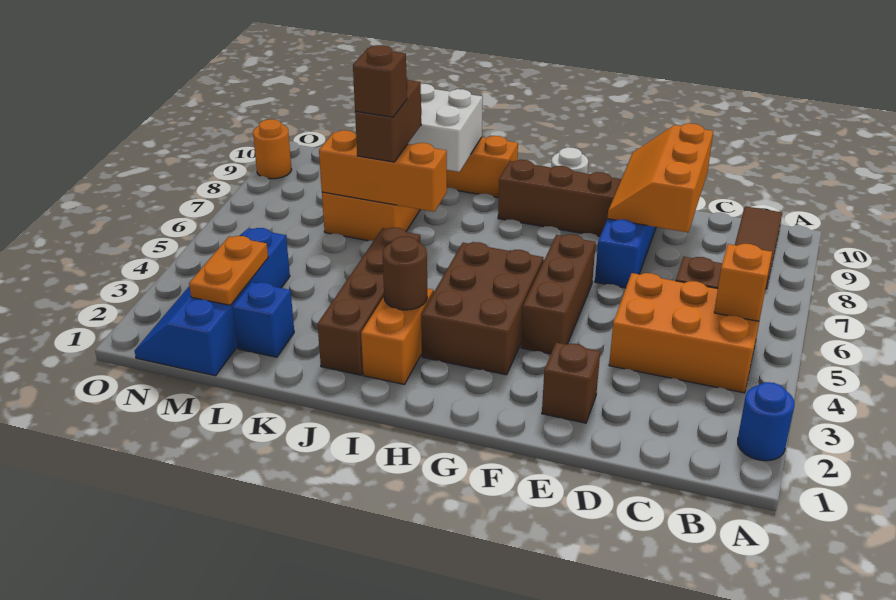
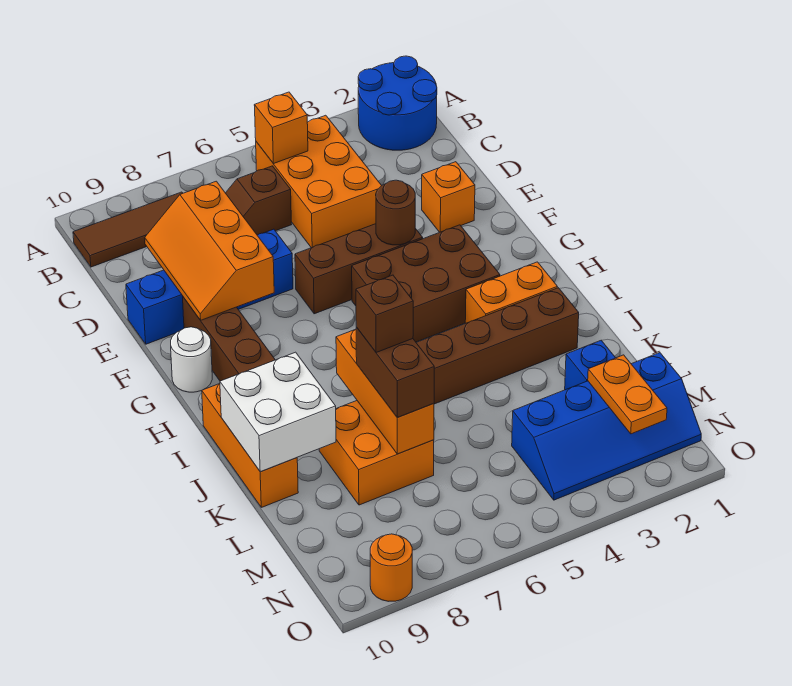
blue 1x1 round brick [738,382,795,461] -> blue 2x2 round brick [358,56,437,150]
orange 2x3 slope [607,123,713,232] -> orange 2x3 slope turned to [145,181,274,320]
brown 1x1 brick [542,343,600,423] -> orange 1x1 brick [422,162,475,232]
brown 1x1 round brick [383,236,427,310] -> brown 1x1 round brick moved to [376,180,415,245]
brown 1x2 brick [355,77,421,162] -> brown 1x2 brick turned to [356,327,434,417]
orange 1x2 plate [189,236,268,305] -> orange 1x2 plate turned to [588,355,667,434]

